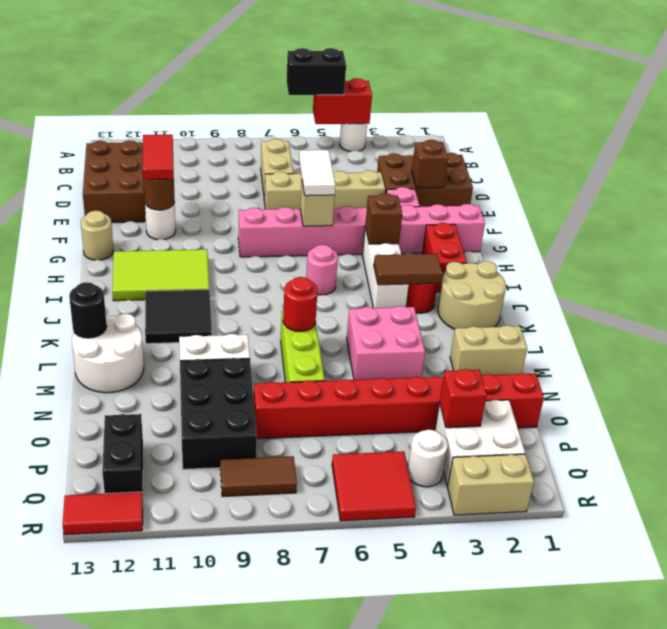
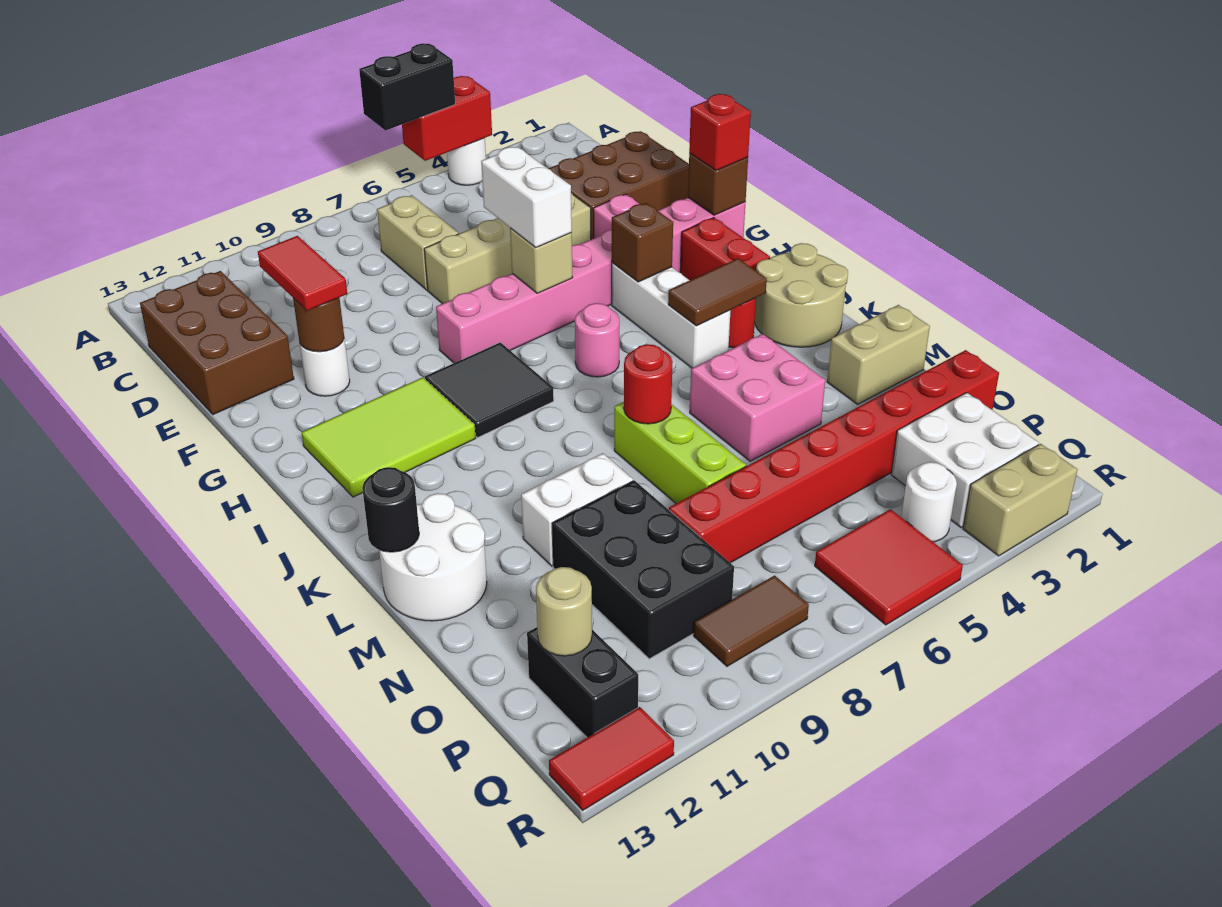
brown 1x1 brick [412,140,448,188] -> brown 1x1 brick moved to [688,154,748,215]
white 1x2 tile [299,150,336,196] -> white 1x2 brick [481,147,572,248]
tan 1x1 round brick [81,211,113,260] -> tan 1x1 round brick moved to [536,567,592,656]
black 2x2 tile [145,290,212,344] -> black 2x2 tile moved to [425,342,554,438]
red 1x1 brick [440,369,487,428] -> red 1x1 brick moved to [689,94,751,171]

